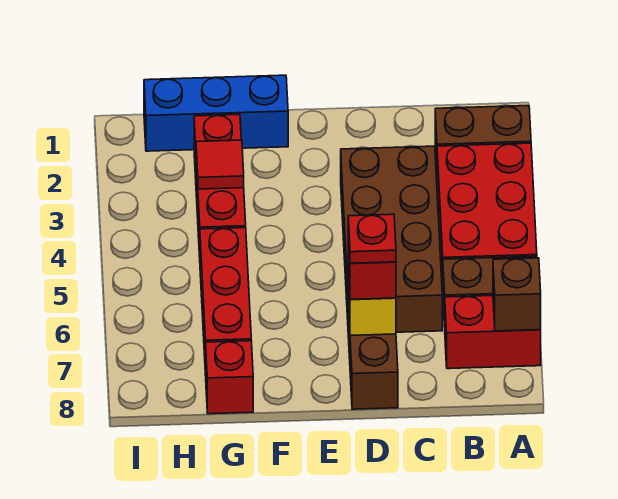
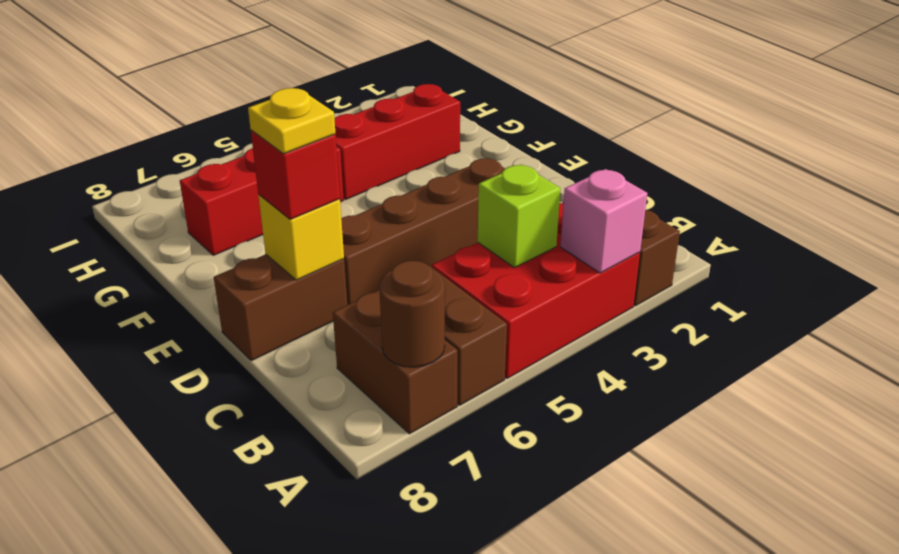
none -> pink 1x1 brick [560,169,647,273]
red 1x2 brick [445,296,541,369] -> brown 1x2 brick [333,290,457,434]
brown 1x1 brick [493,258,541,331] -> brown 1x1 round brick [379,261,445,367]
none -> lime 1x1 brick [478,164,560,268]
brown 2x4 brick [341,146,442,332] -> brown 1x4 brick [341,158,505,305]
red 1x1 plate [348,214,396,263] -> yellow 1x1 plate [248,88,336,154]
blue 1x3 brick [144,75,288,151] -> none
red 1x1 tile [196,140,244,189] -> none
red 1x1 brick [206,341,253,414] -> none

